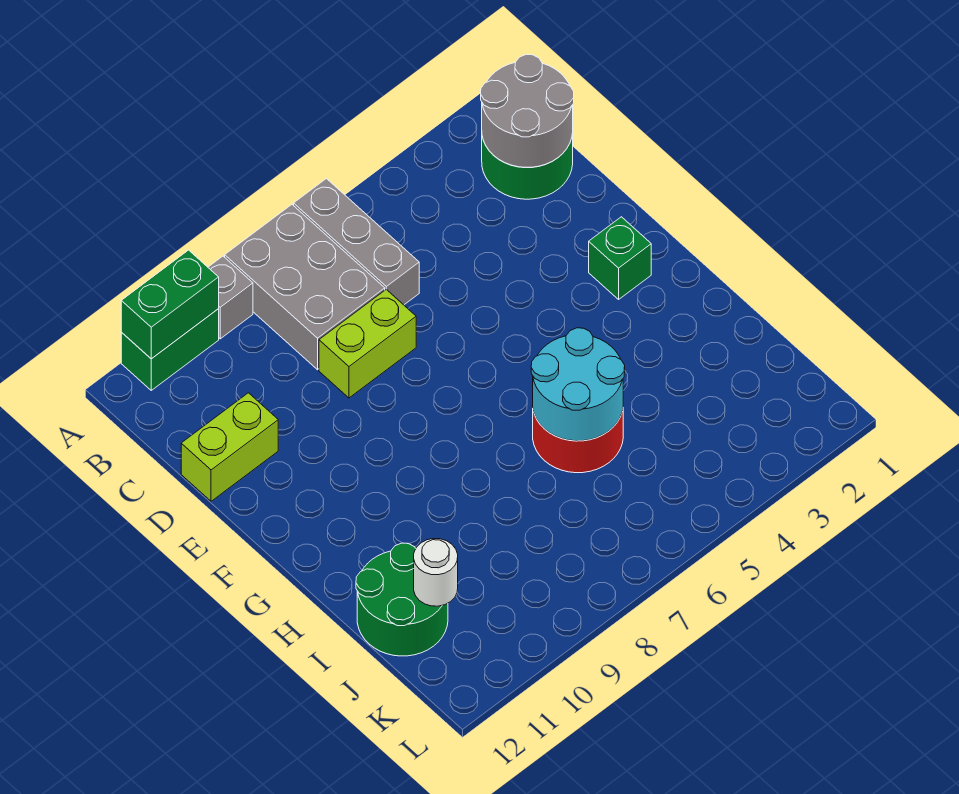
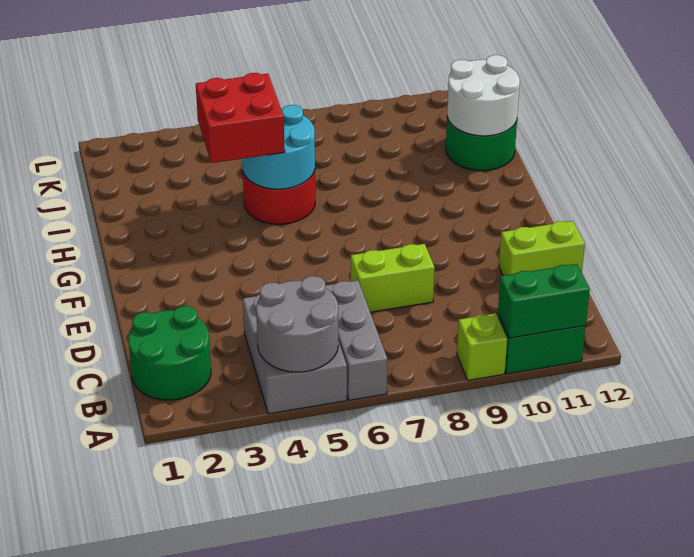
grey 2x3 brick [225,205,385,370] -> grey 2x3 brick moved to [243,295,347,414]
grey 1x1 brick [208,256,253,339] -> lime 1x1 brick [457,313,507,380]
grey 2x2 round brick [481,55,574,167] -> grey 2x2 round brick moved to [256,276,338,372]
green 1x1 brick [589,217,651,299] -> none
none -> red 2x2 brick [196,73,285,163]
white 1x1 round brick [414,538,458,606] -> white 2x2 round brick [447,55,520,136]

